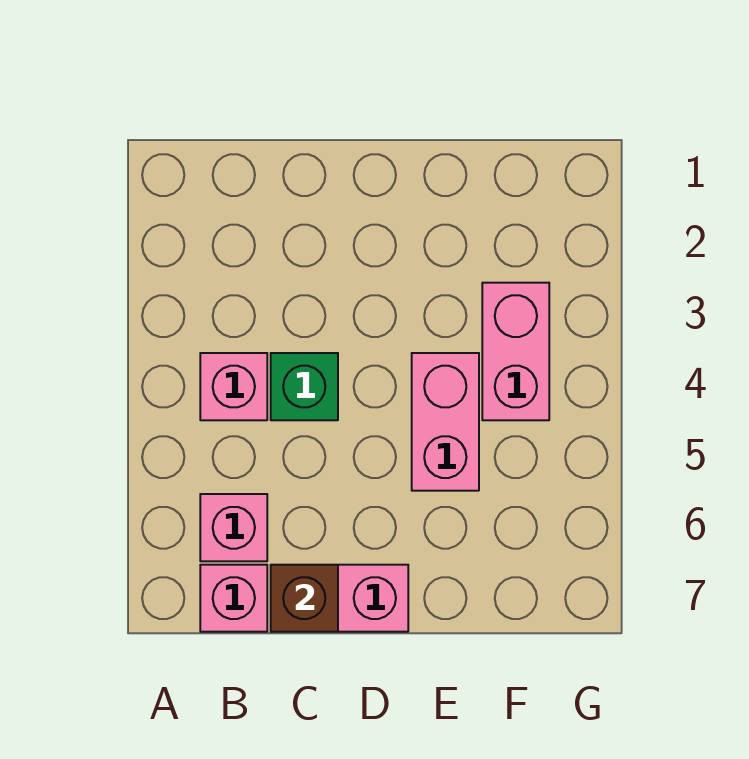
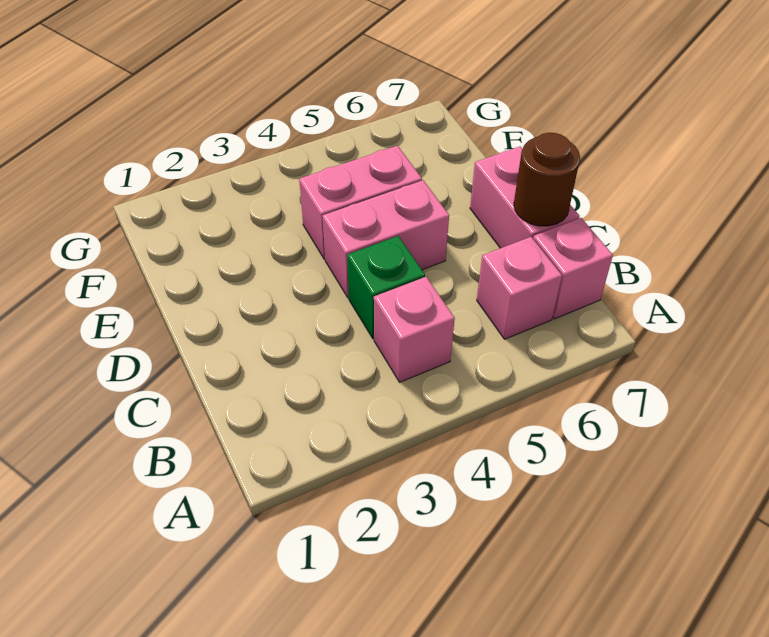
brown 1x1 brick [271,565,338,632] -> brown 1x1 round brick [514,133,580,226]
pink 1x2 brick [482,283,549,420] -> pink 1x2 brick moved to [323,180,449,298]

